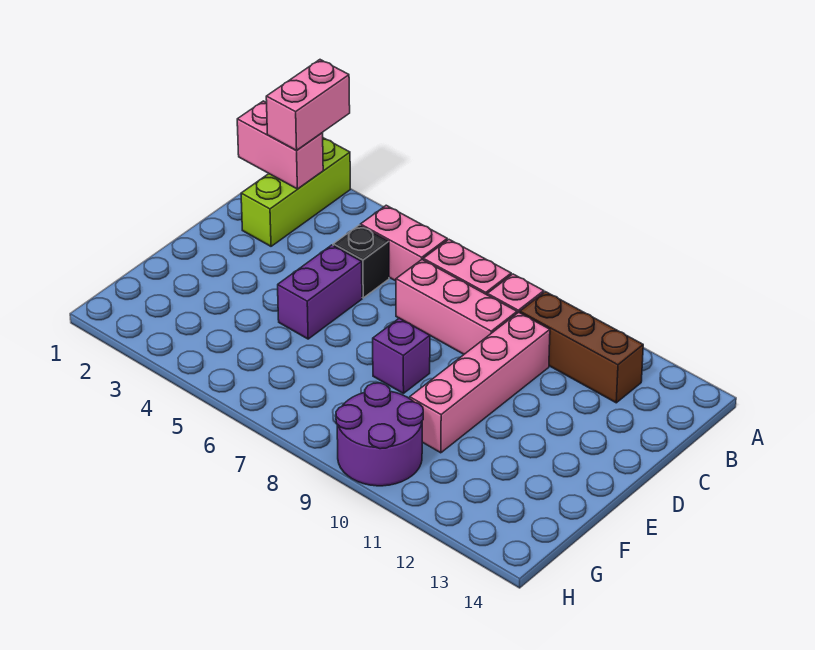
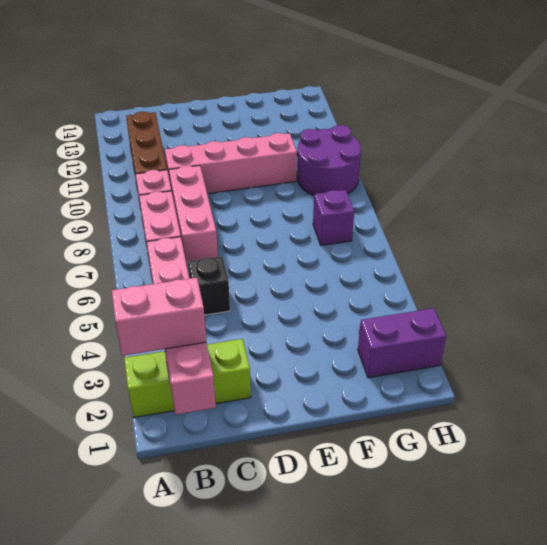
purple 1x2 brick [278,245,362,339] -> purple 1x2 brick moved to [358,308,446,378]
purple 1x1 brick [373,318,430,394] -> purple 1x1 brick moved to [313,190,354,246]

